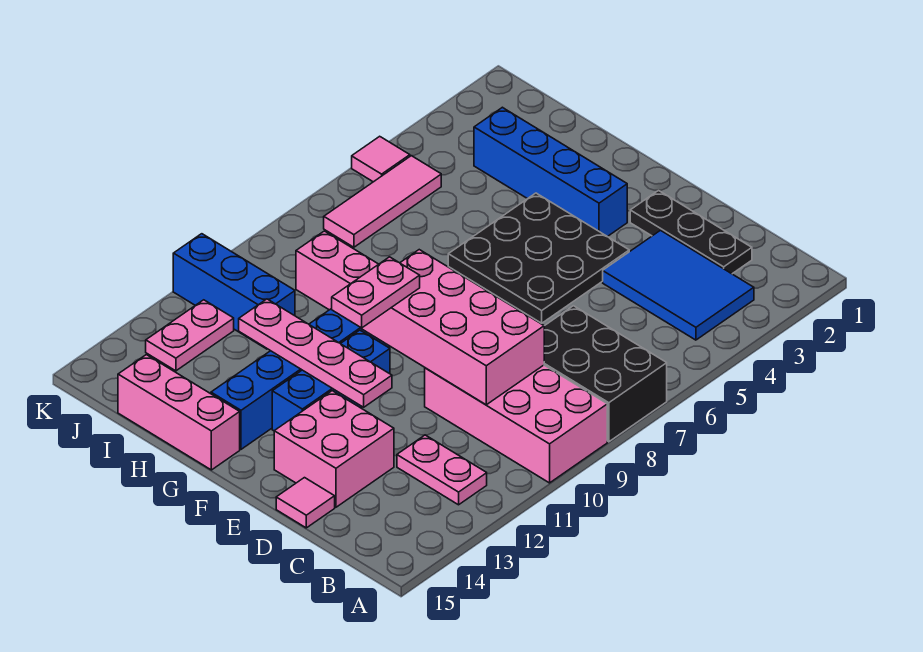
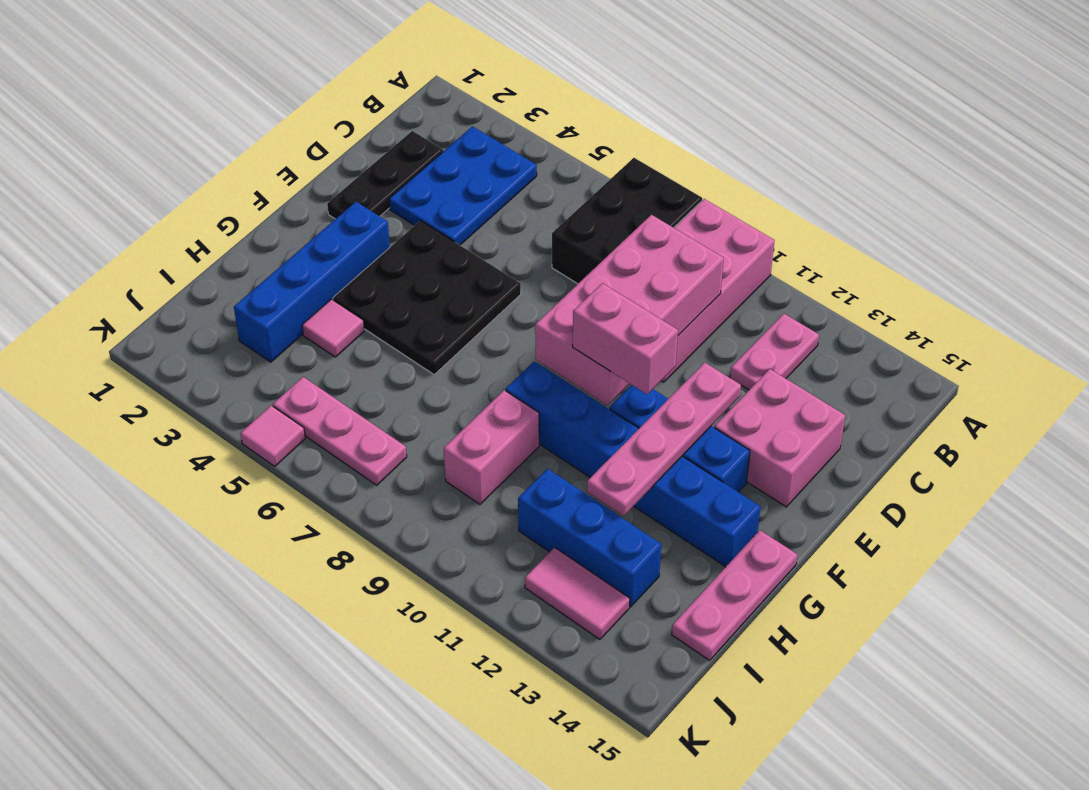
blue 2x3 tile [603,230,754,340] -> blue 2x3 plate [389,126,537,245]
pink 1x1 tile [276,478,335,528] -> pink 1x1 tile moved to [302,299,364,357]
pink 1x2 plate [332,257,420,328] -> pink 1x2 brick [573,283,678,394]
pink 1x3 brick [118,355,240,470] -> pink 1x3 plate [672,530,797,660]
blue 1x3 brick [173,234,295,349] -> blue 1x3 brick turned to [518,469,661,607]
pink 1x3 tile [324,156,441,247] -> pink 1x3 plate [273,377,407,485]
pink 1x2 plate [146,300,234,371] -> pink 1x2 tile [525,547,630,639]

